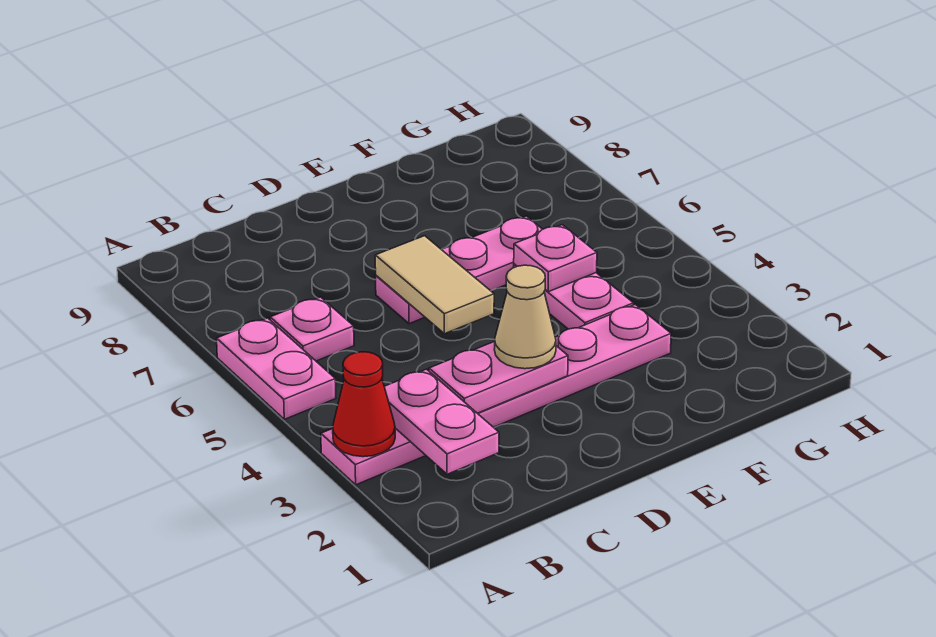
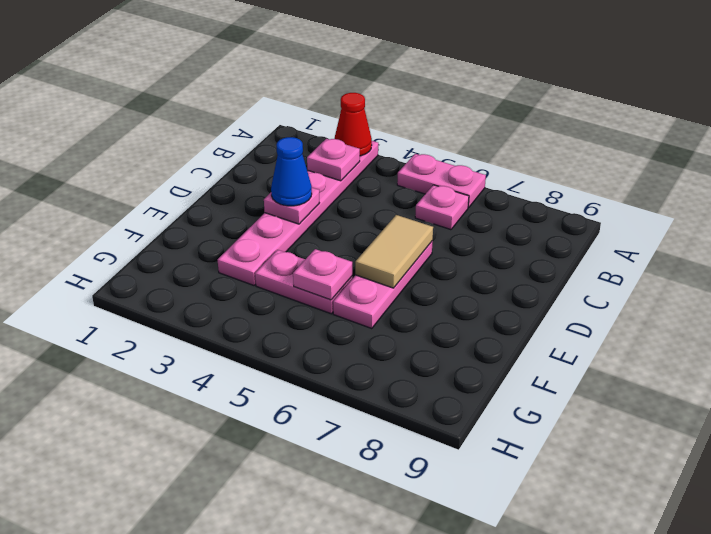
pink 1x2 plate [384,369,499,474] -> pink 1x1 plate [307,139,360,181]
pink 1x2 plate [429,341,568,413] -> pink 1x1 plate [264,188,319,224]
tan 1x1 cone [494,265,556,369] -> blue 1x1 cone [271,137,312,206]
tan 1x2 tile [375,236,494,334] -> tan 1x2 tile turned to [355,215,433,288]

